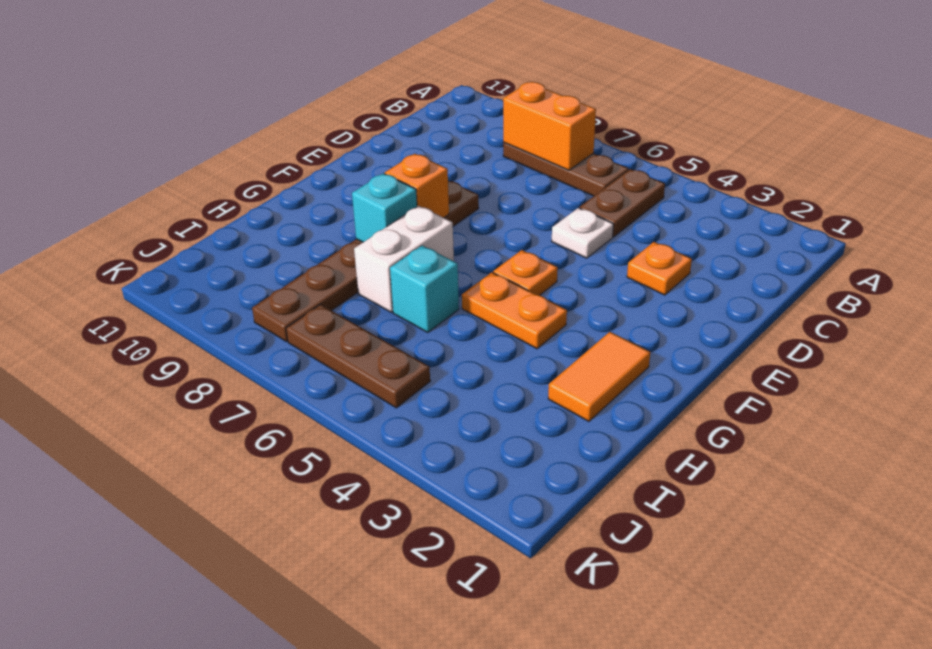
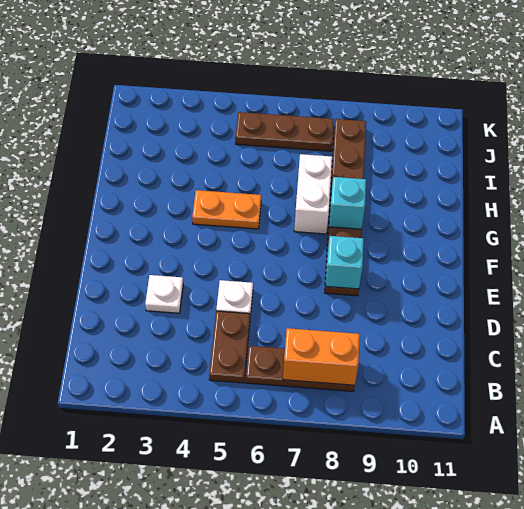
orange 1x1 plate [627,242,692,295] -> white 1x1 plate [145,275,183,313]
orange 1x1 plate [493,250,558,295] -> none
orange 1x1 brick [385,154,449,218] -> none
orange 1x2 tile [548,332,650,421] -> none
cyan 1x1 brick [390,246,459,332] -> cyan 1x1 brick moved to [325,236,364,289]

